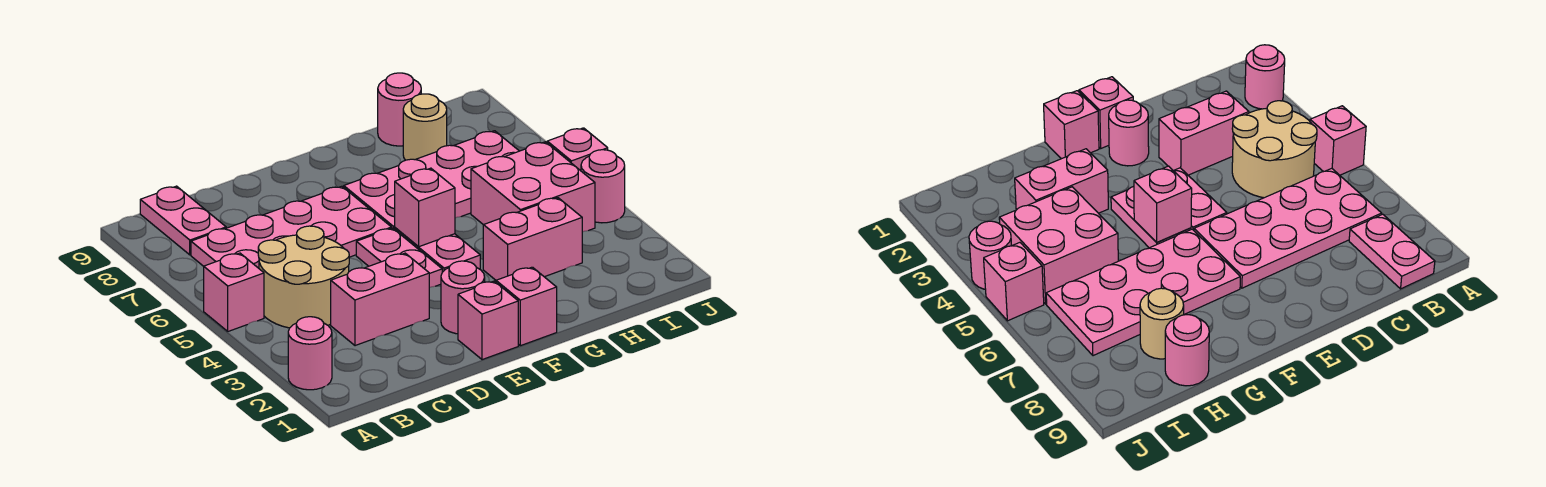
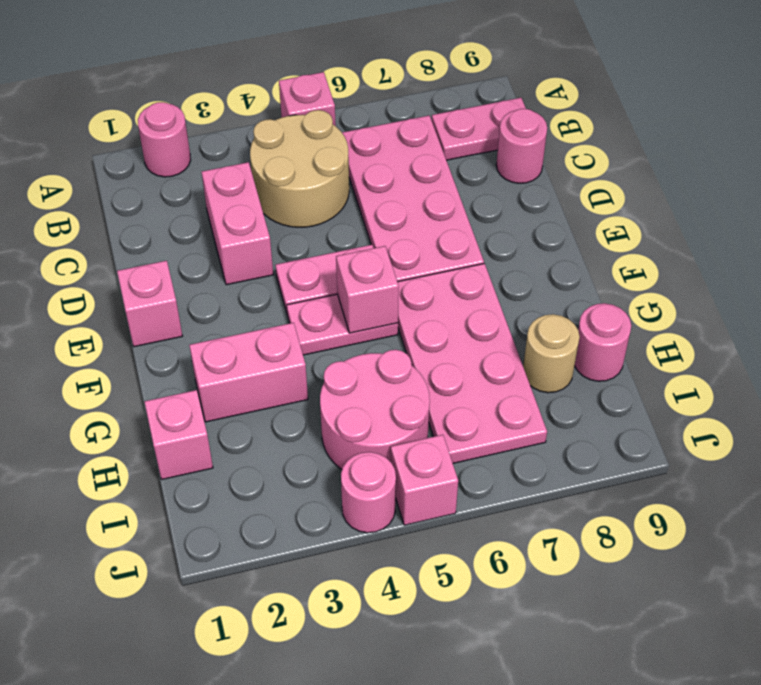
pink 1x1 round brick [441,261,485,334] -> pink 1x1 round brick moved to [496,109,547,183]
pink 1x1 brick [496,267,557,346] -> pink 1x1 brick moved to [144,390,213,480]
pink 1x2 brick [483,198,582,280] -> pink 1x2 brick turned to [189,323,308,422]
pink 2x2 brick [471,142,595,232] -> pink 2x2 round brick [320,350,430,469]

